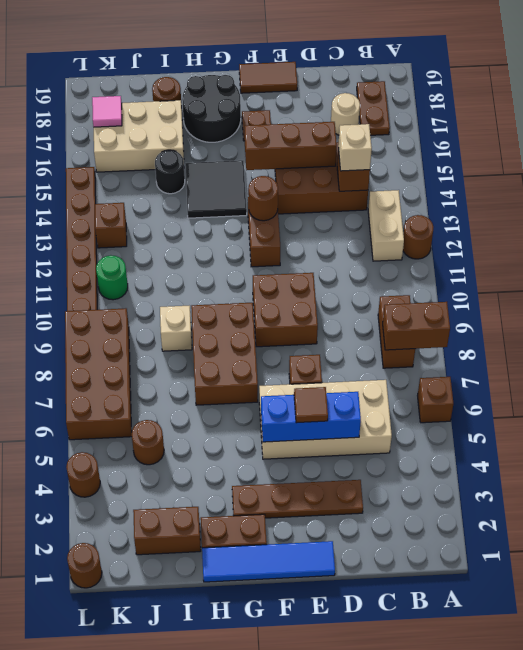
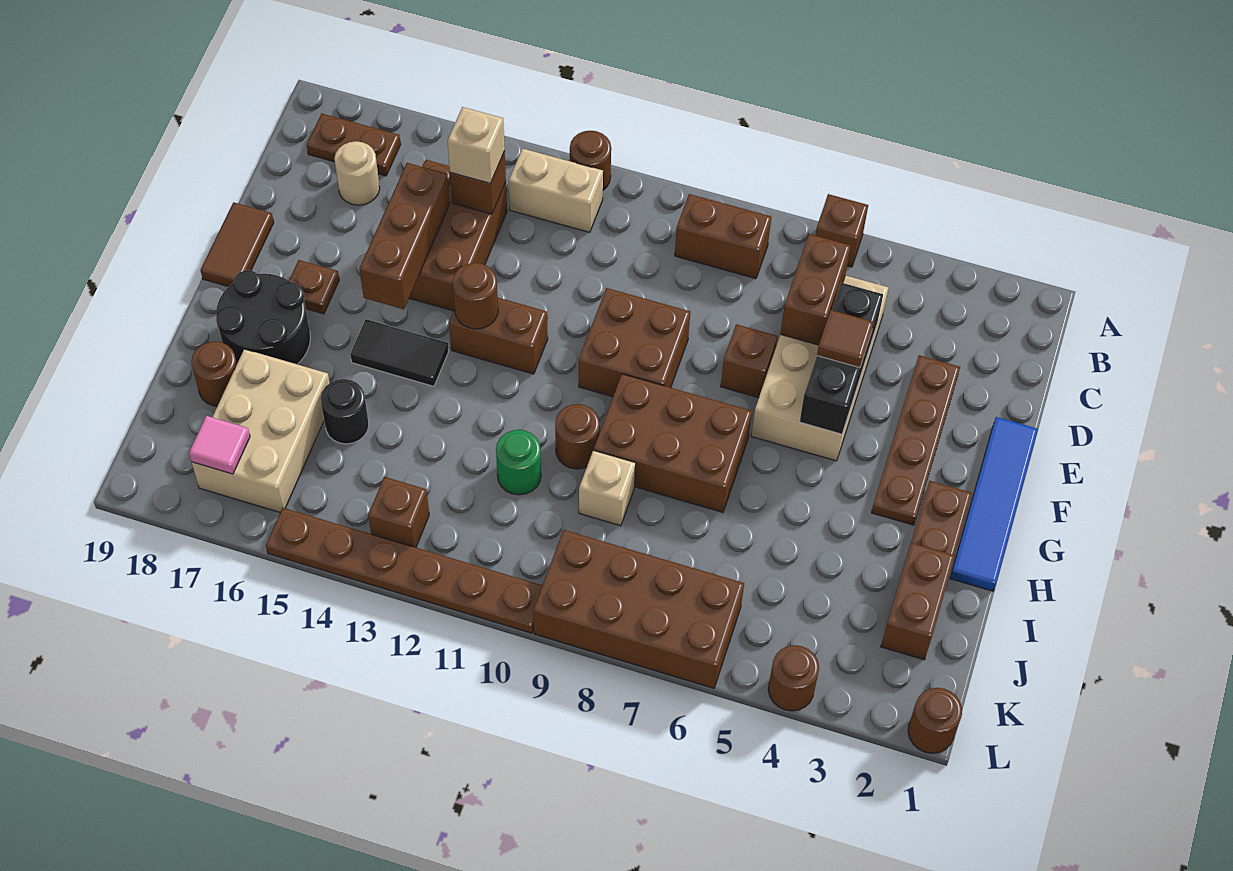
brown 1x2 brick [383,302,450,350] -> brown 1x2 brick moved to [780,234,851,345]
blue 1x3 brick [261,392,361,442] -> black 1x3 brick [800,283,883,434]
black 2x2 tile [185,160,247,218] -> black 1x2 tile [350,319,449,386]
brown 1x1 round brick [132,420,164,465] -> brown 1x1 round brick moved to [555,404,600,469]
green 1x1 round brick [96,255,128,300] -> green 1x1 round brick moved to [496,430,541,495]

